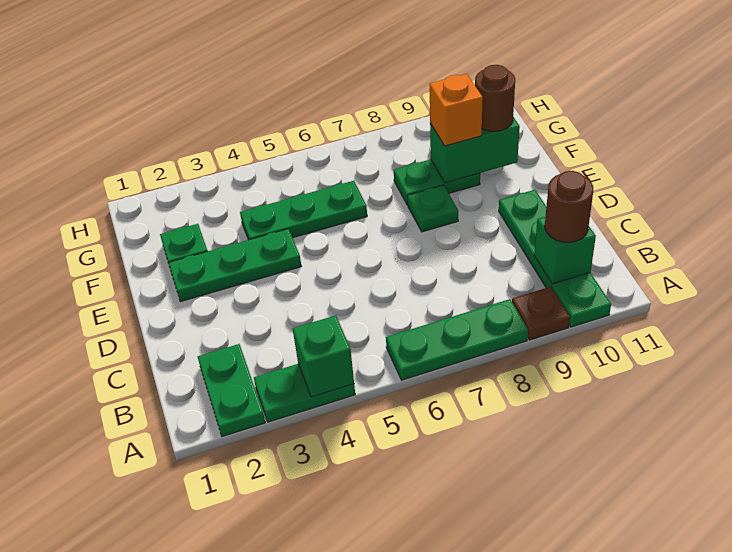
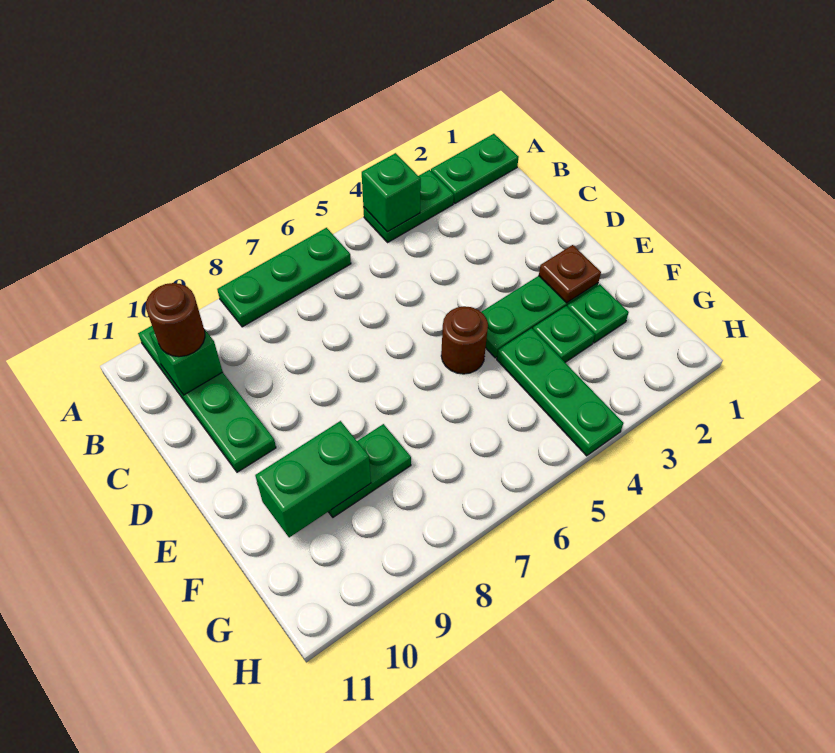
green 1x2 plate [198,344,265,437] -> green 1x2 plate turned to [431,134,519,203]
brown 1x1 plate [512,287,570,340] -> brown 1x1 plate moved to [539,245,601,303]
green 1x1 plate [407,185,458,232] -> green 1x1 plate moved to [533,306,595,362]
green 1x3 plate [240,181,367,240] -> green 1x3 plate turned to [497,328,624,456]
orange 1x1 brick [430,74,483,146] -> none
brown 1x1 round brick [475,65,515,131] -> brown 1x1 round brick moved to [441,306,488,374]

